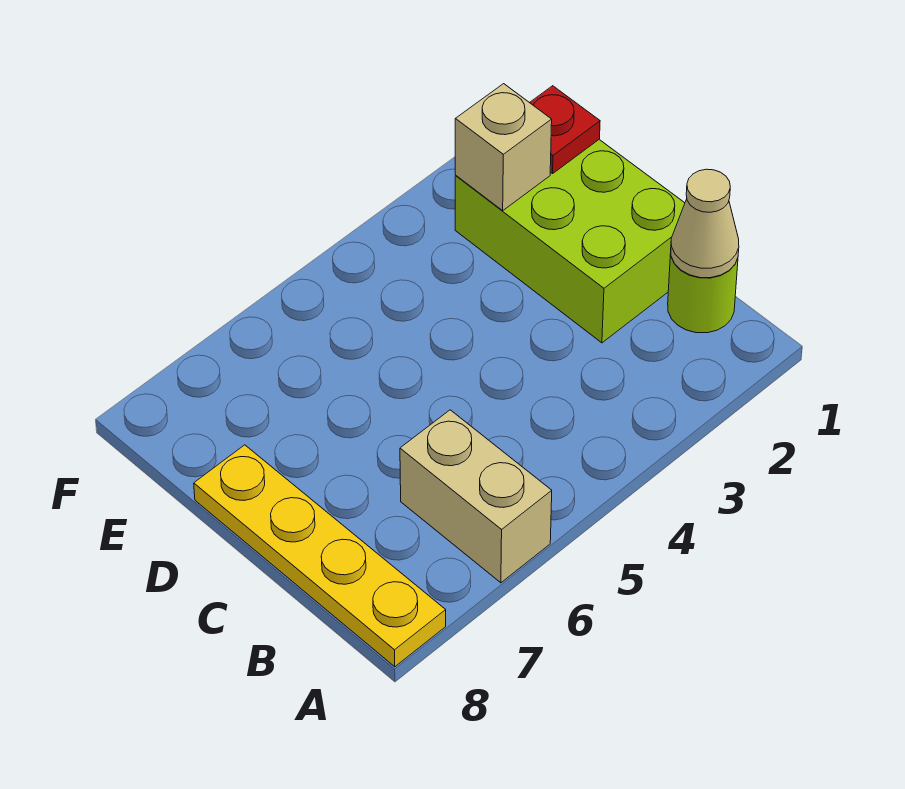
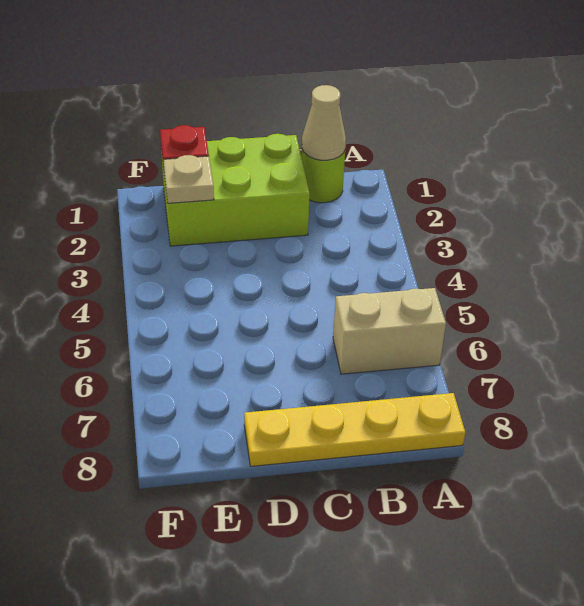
tan 1x1 brick [455,84,552,211] -> tan 1x1 plate [163,155,214,203]

